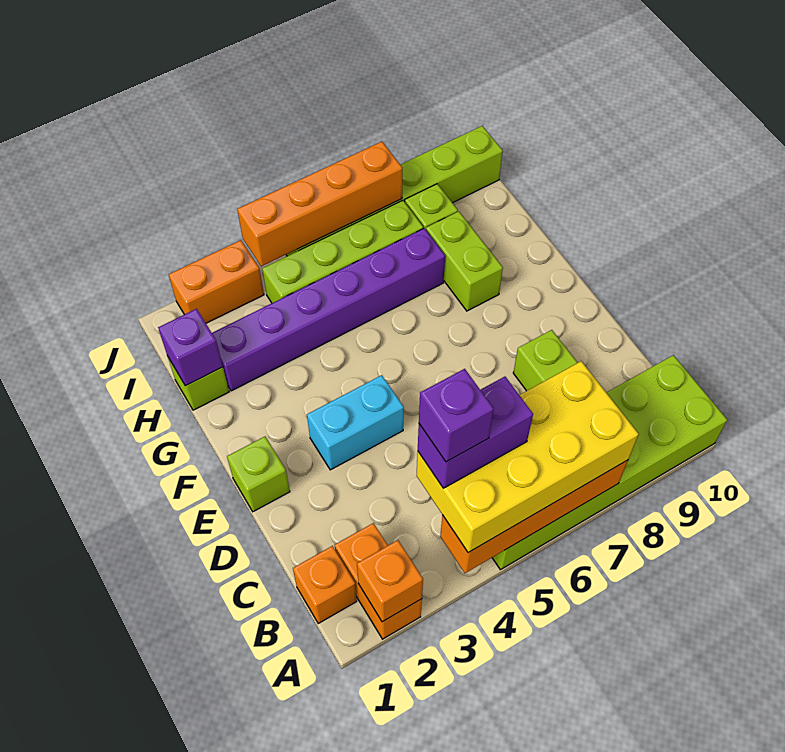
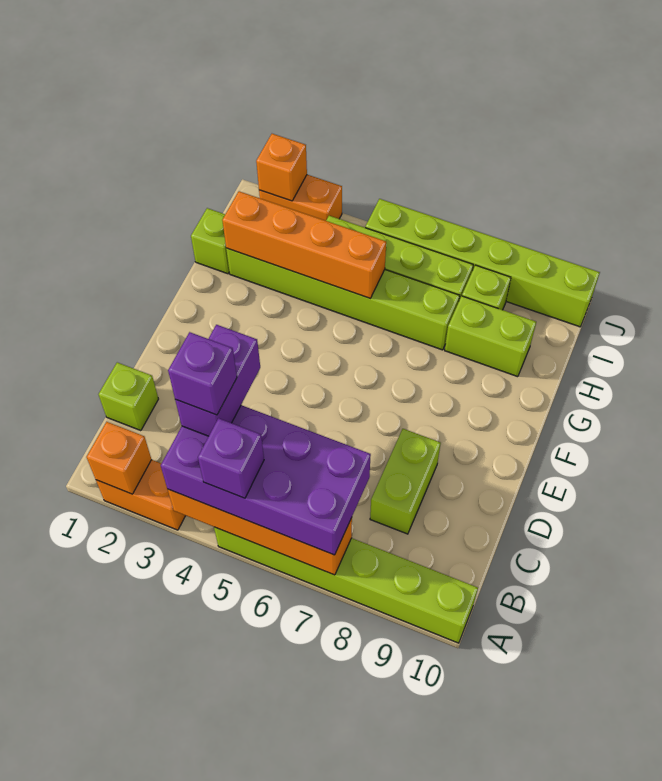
orange 1x2 brick [335,523,422,639] -> orange 1x2 brick turned to [96,460,186,530]
yellow 2x4 brick [417,361,639,553] -> purple 2x4 brick [161,405,371,555]
lime 2x6 brick [492,355,727,570] -> lime 1x6 brick [214,527,478,643]
orange 1x1 brick [293,546,357,624] -> orange 1x1 brick moved to [256,134,307,201]
purple 1x2 brick [418,377,533,488] -> purple 1x2 brick turned to [175,325,260,436]
lime 1x1 brick [227,437,290,512] -> lime 1x1 brick moved to [99,362,158,431]
cyan 1x2 brick [307,375,404,470] -> none
lime 1x2 brick [426,211,503,311] -> lime 1x2 brick turned to [445,296,536,377]
purple 1x1 brick [158,309,223,386] -> purple 1x1 brick moved to [198,418,264,498]
purple 1x6 brick [212,228,445,391] -> lime 1x6 brick [226,248,460,350]
orange 1x4 brick [237,142,402,266] -> orange 1x4 brick moved to [222,191,386,298]

